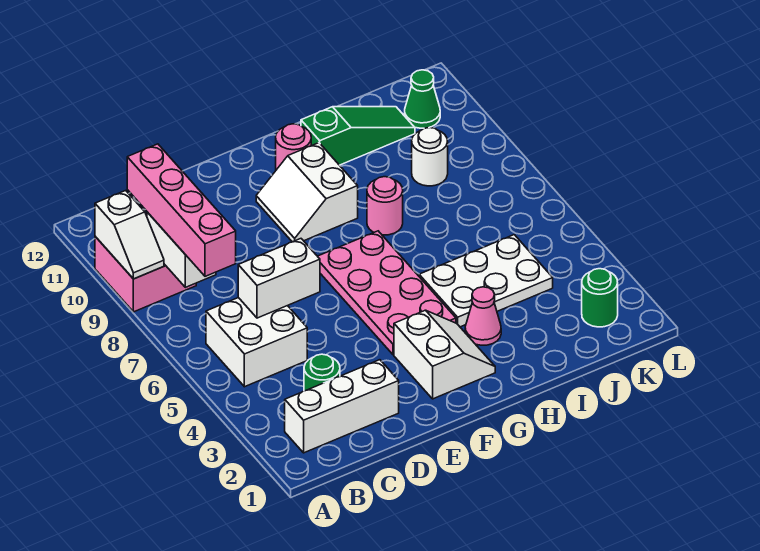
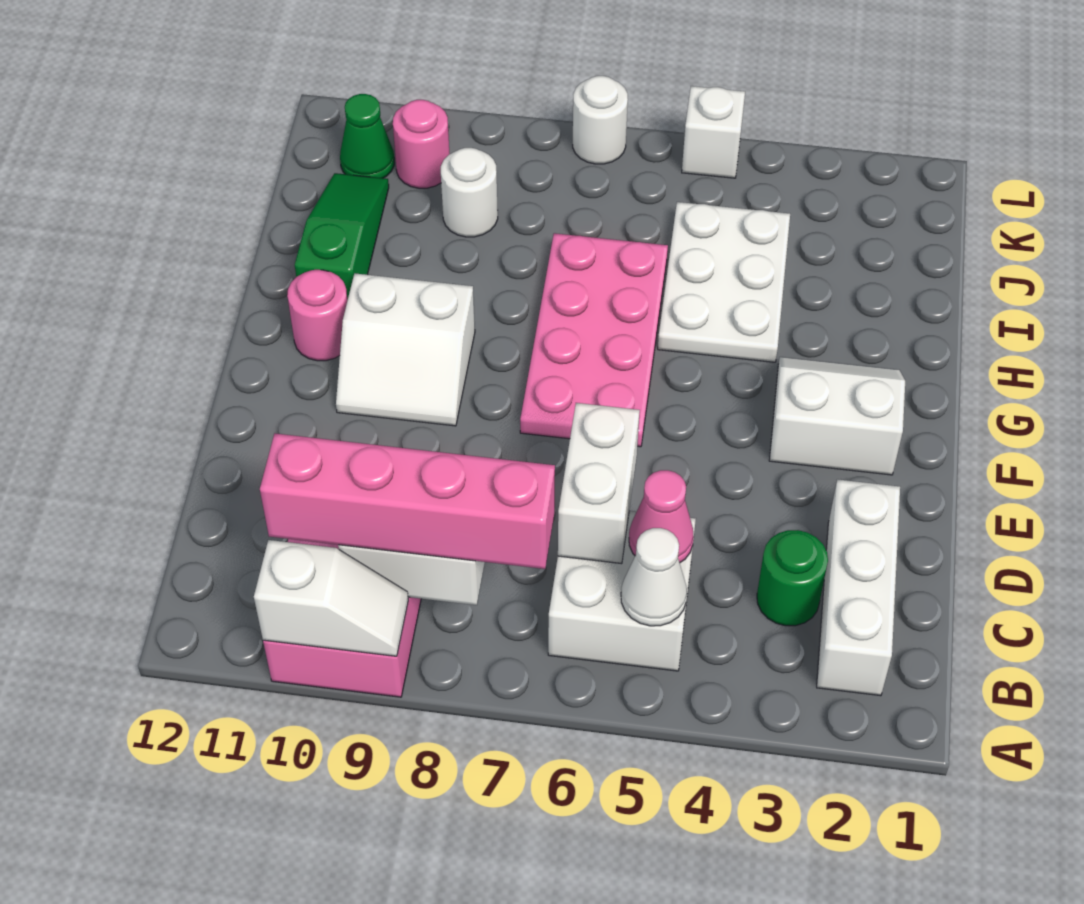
none -> white 1x1 cone [621,528,687,626]
pink 2x4 plate [318,231,456,355] -> pink 2x4 plate turned to [520,233,668,447]
pink 1x1 cone [465,287,501,345] -> pink 1x1 cone moved to [629,470,694,563]
pink 1x1 round brick [367,177,403,235] -> pink 1x1 round brick moved to [393,100,449,188]
green 1x1 round brick [582,269,618,327] -> none
none -> white 1x1 brick [682,86,745,178]
none -> white 1x1 round brick [573,76,628,164]

